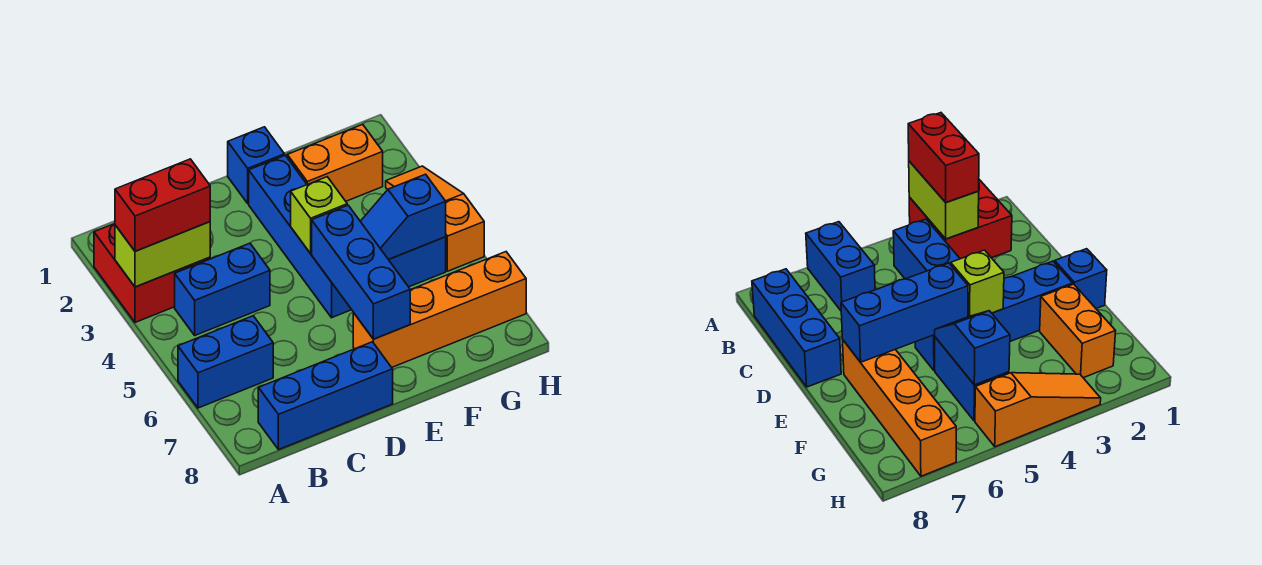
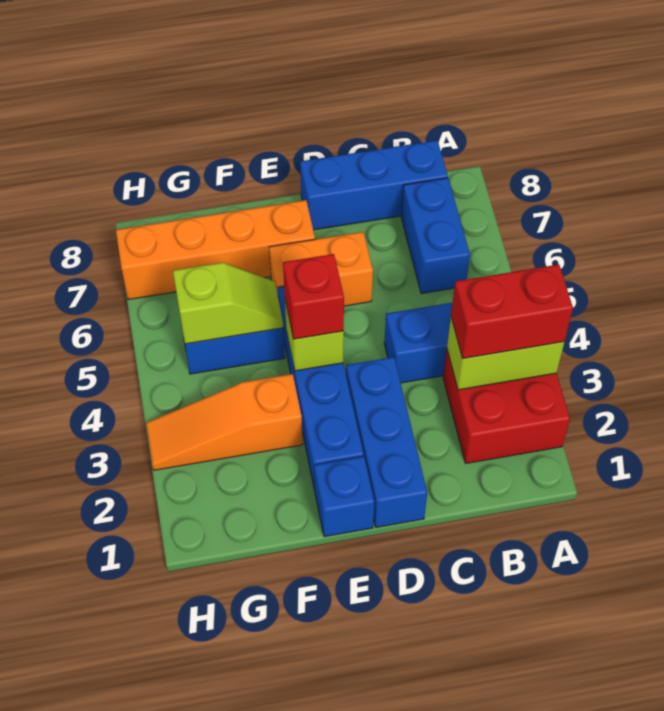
blue 1x2 brick [178,316,273,408] -> blue 1x2 brick turned to [401,178,470,294]
none -> red 1x1 brick [283,254,344,339]
blue 1x3 brick [312,205,410,339] -> blue 1x3 brick moved to [346,357,427,527]
orange 1x2 brick [287,124,383,201] -> orange 1x2 brick moved to [269,232,373,306]
blue 1x2 slope [360,174,446,259] -> lime 1x2 slope [173,262,283,344]
orange 1x3 slope [386,166,484,271] -> orange 1x3 slope turned to [146,374,303,470]

